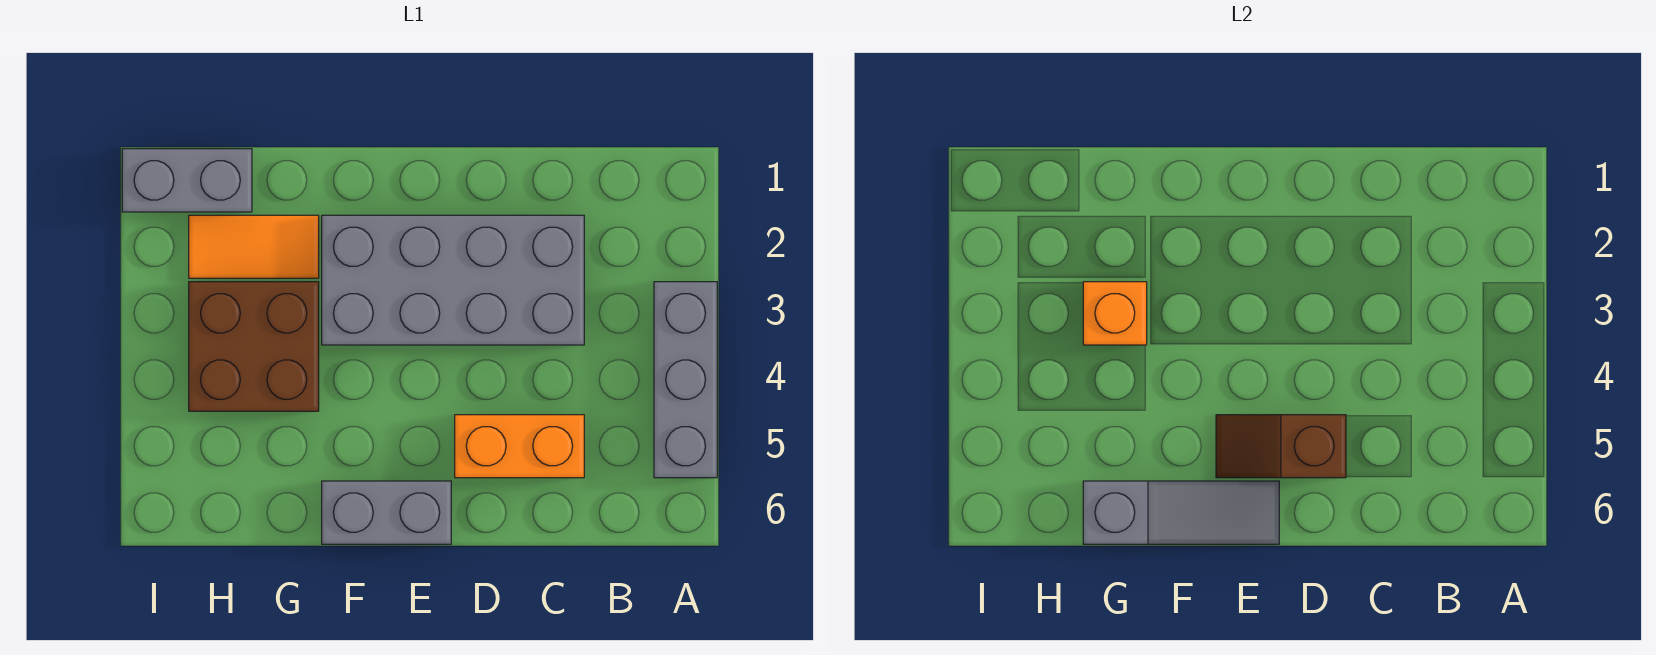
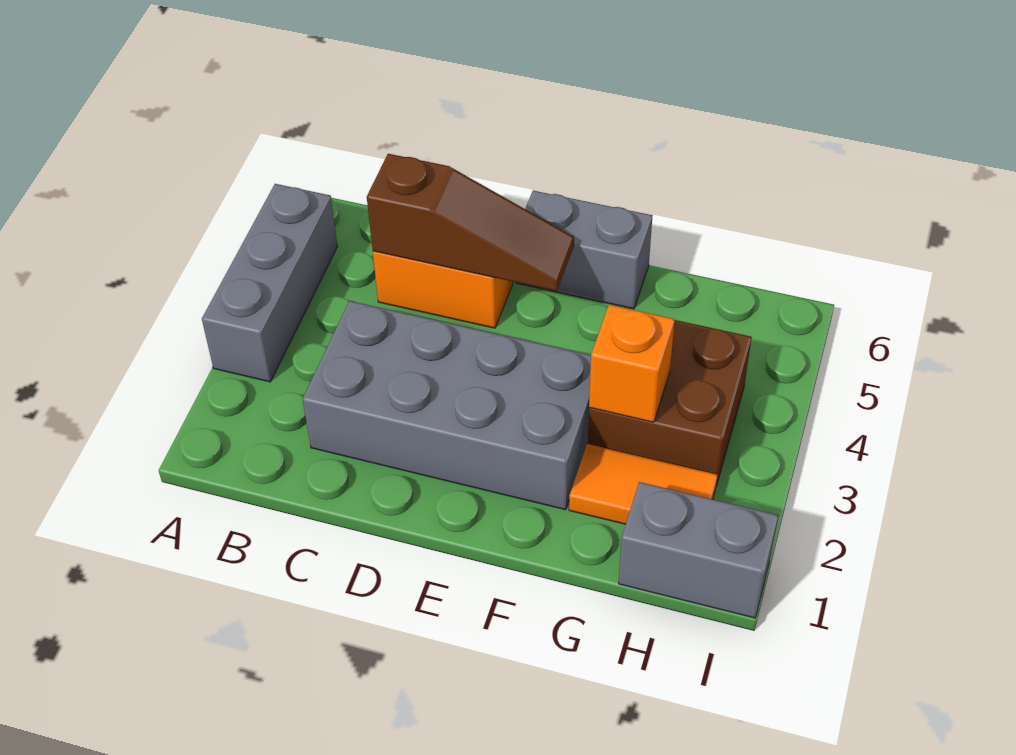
brown 1x2 slope [1216,415,1346,478] -> brown 1x3 slope [367,154,574,291]
grey 1x3 slope [1083,481,1279,544] -> none

